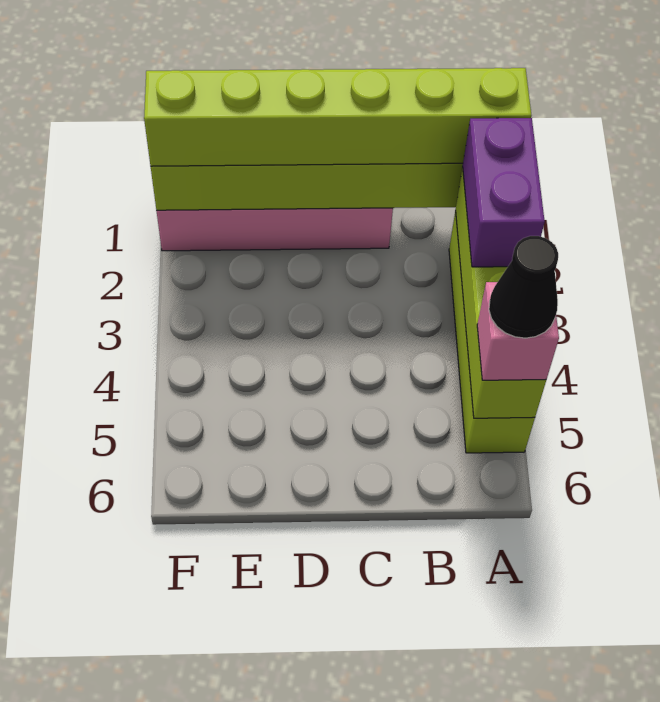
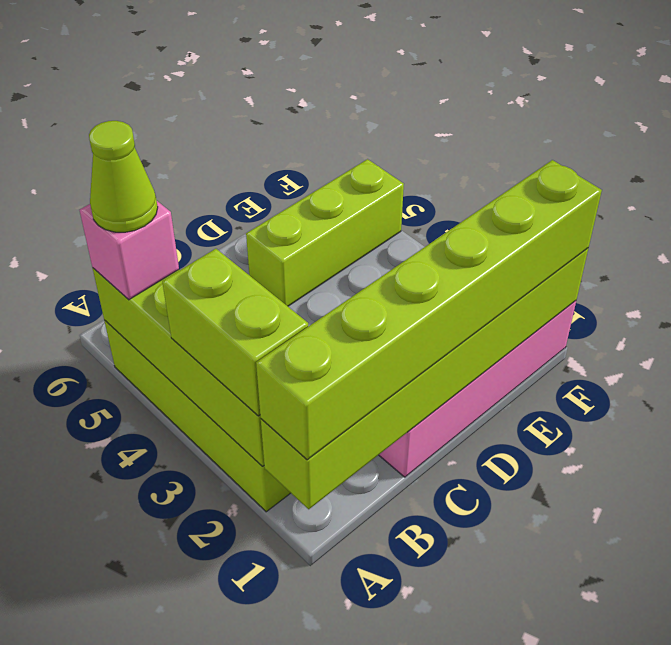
purple 1x2 brick [463,118,545,267] -> lime 1x2 brick [162,249,308,416]
black 1x1 cone [489,236,558,338] -> lime 1x1 cone [89,121,158,232]
none -> lime 1x3 brick [246,159,404,306]

